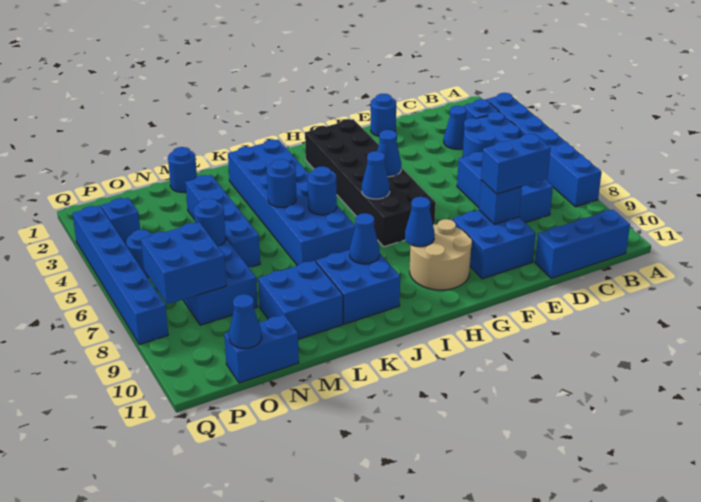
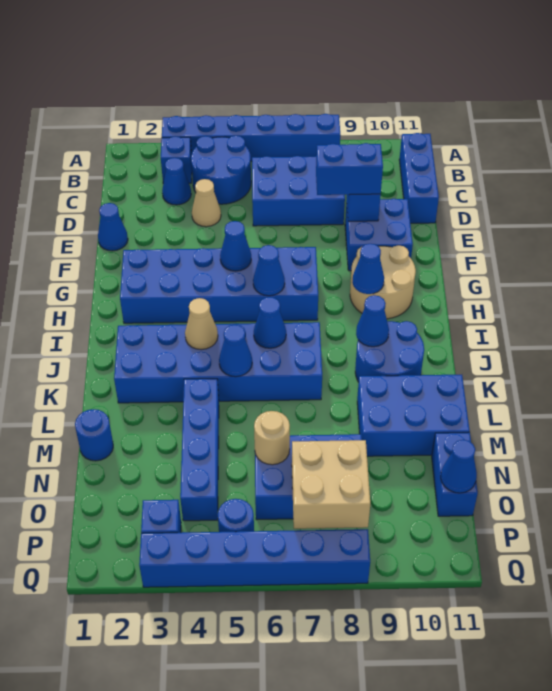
none -> tan 1x1 cone [192,179,221,227]
blue 1x2 brick [481,134,551,194] -> blue 1x2 brick turned to [316,143,383,195]
blue 1x1 round brick [371,94,396,136] -> blue 1x1 cone [98,203,128,251]
black 2x6 brick [305,119,436,247] -> blue 2x6 brick [120,247,318,323]
none -> tan 1x1 cone [185,298,218,350]
blue 1x1 round brick [308,166,337,215] -> blue 1x1 cone [254,297,286,348]
blue 2x2 brick [316,250,400,324] -> blue 2x2 round brick [355,321,424,382]
blue 1x1 round brick [267,159,296,207] -> blue 1x1 cone [219,325,252,377]
blue 2x2 brick [258,261,343,339] -> blue 2x3 brick [357,375,470,456]
blue 1x4 brick [185,175,260,267] -> blue 1x4 brick turned to [180,379,219,521]
blue 1x1 round brick [194,198,226,246] -> tan 1x1 round brick [254,411,290,465]
blue 2x2 brick [141,222,226,304] -> tan 2x2 brick [292,440,370,529]

